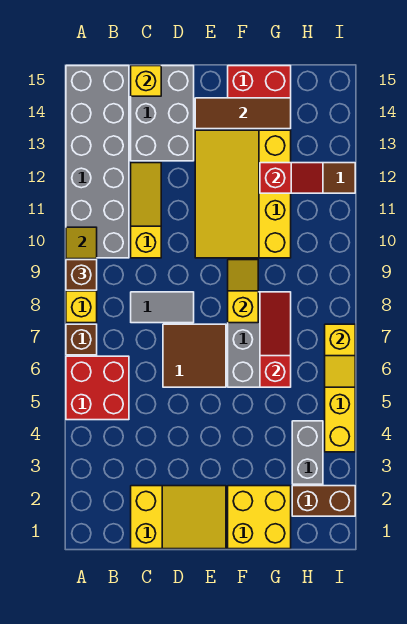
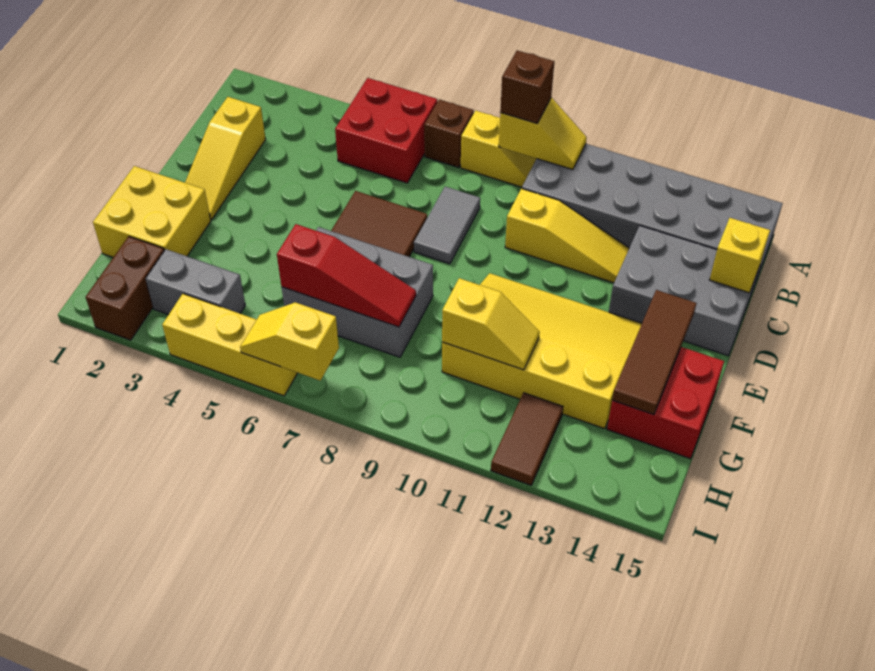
yellow 2x3 slope [131,486,226,549] -> yellow 1x3 slope [185,97,266,219]
yellow 1x2 slope [228,260,258,323] -> yellow 1x2 slope moved to [442,278,539,370]
red 1x2 slope [260,163,323,193] -> none

